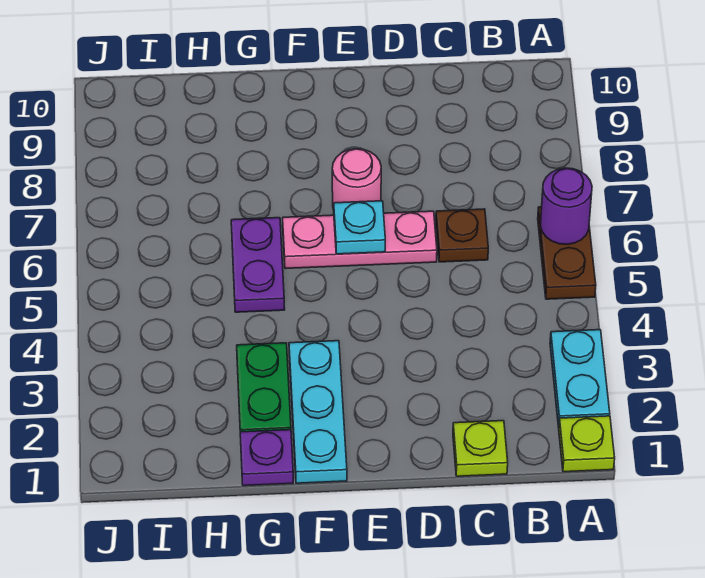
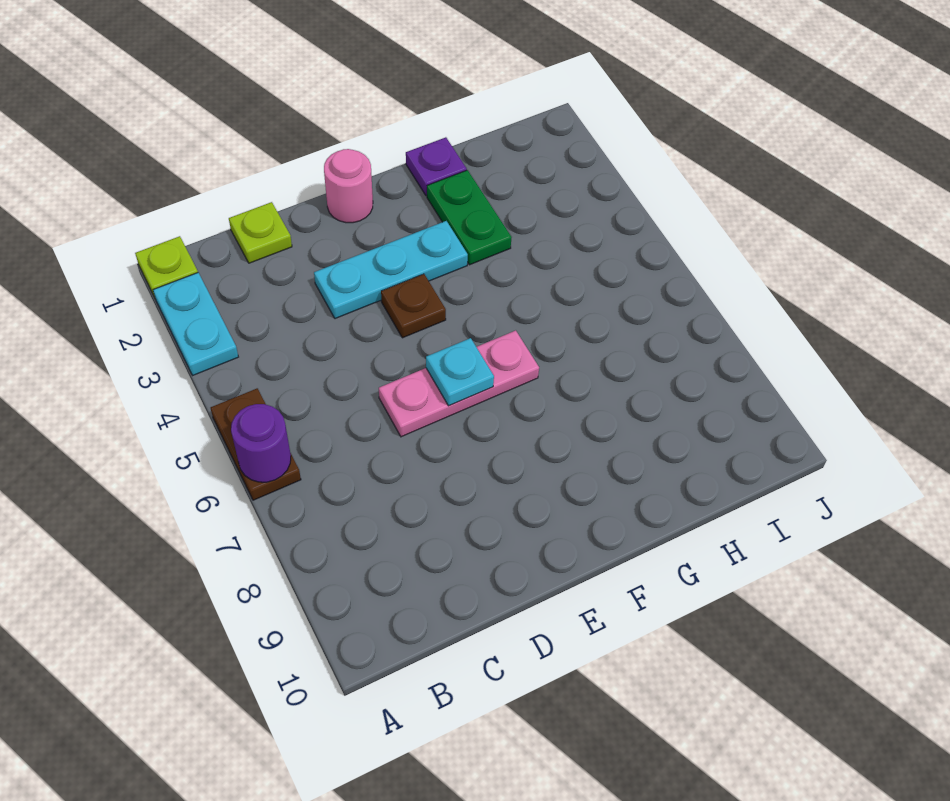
brown 1x1 plate [436,209,488,262] -> brown 1x1 plate moved to [381,274,446,338]
pink 1x1 round brick [332,149,381,209] -> pink 1x1 round brick moved to [324,149,373,223]
cyan 1x3 plate [289,341,347,483] -> cyan 1x3 plate turned to [314,221,468,319]
purple 1x2 plate [231,218,285,312] -> none

